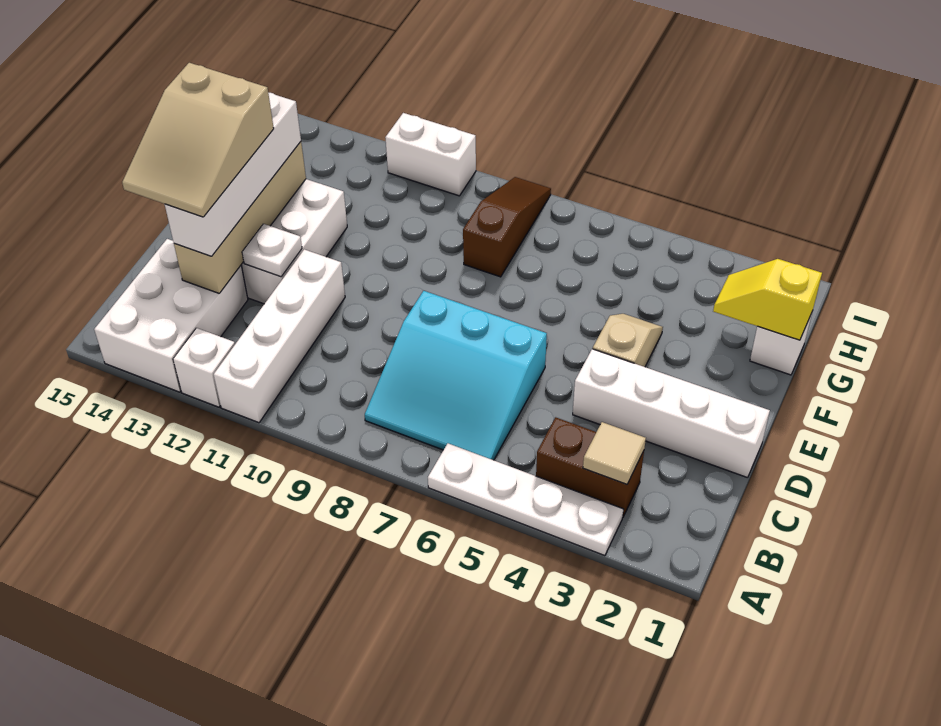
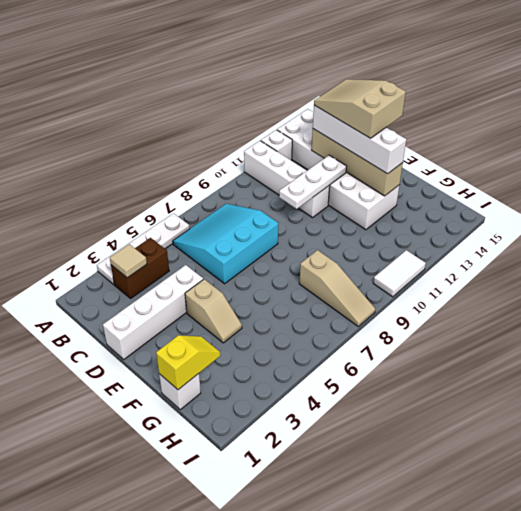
white 1x1 plate [242,224,302,277] -> white 1x3 plate [279,155,347,209]
brown 1x3 slope [463,177,551,277] -> tan 1x3 slope [299,250,375,326]
white 1x2 brick [385,113,476,196] -> white 1x2 tile [373,250,426,297]

